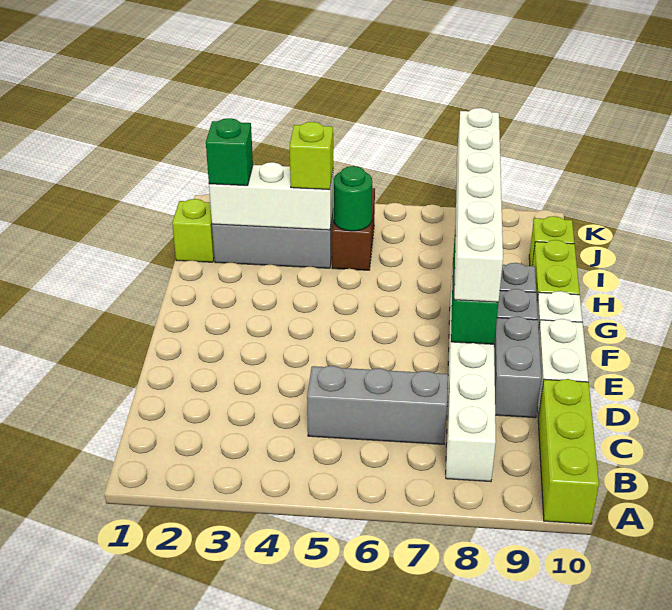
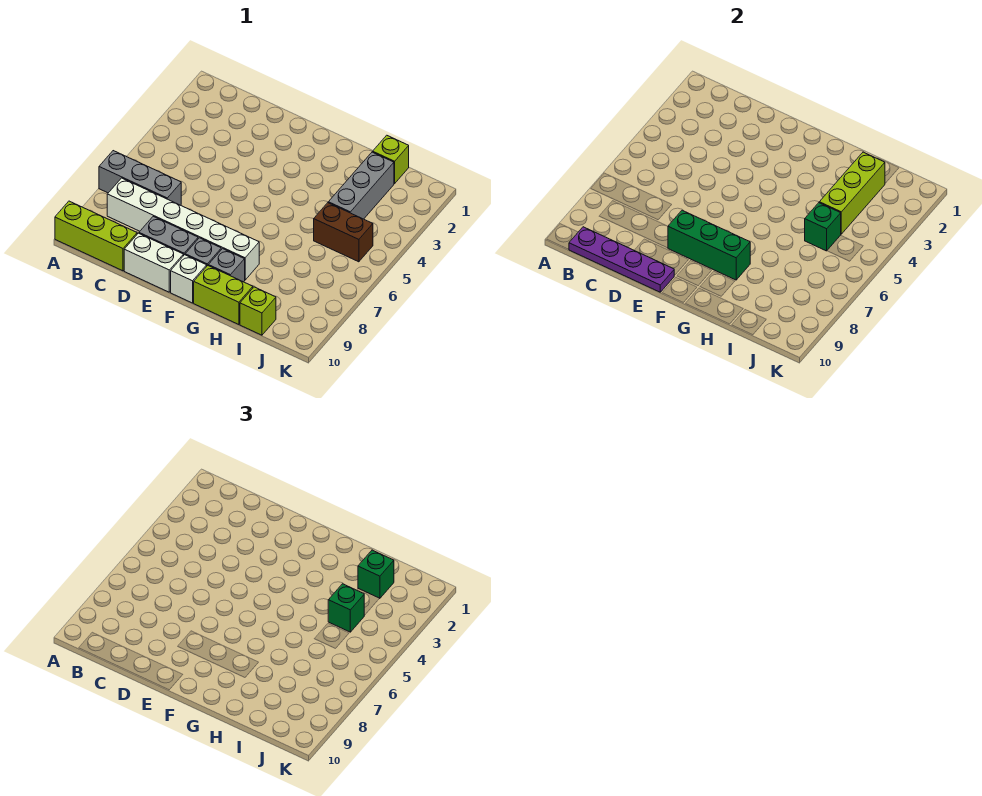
none -> purple 1x4 plate [569,227,674,292]
grey 1x3 brick [307,366,448,444] -> grey 1x3 brick turned to [99,151,181,205]
white 1x6 brick [454,108,503,302] -> none
white 1x3 brick [209,162,333,230] -> lime 1x3 brick [819,152,885,234]
lime 1x1 brick [290,122,333,190] -> green 1x1 brick [328,584,364,632]
green 1x1 round brick [333,166,372,231] -> green 1x1 brick [805,203,841,251]

